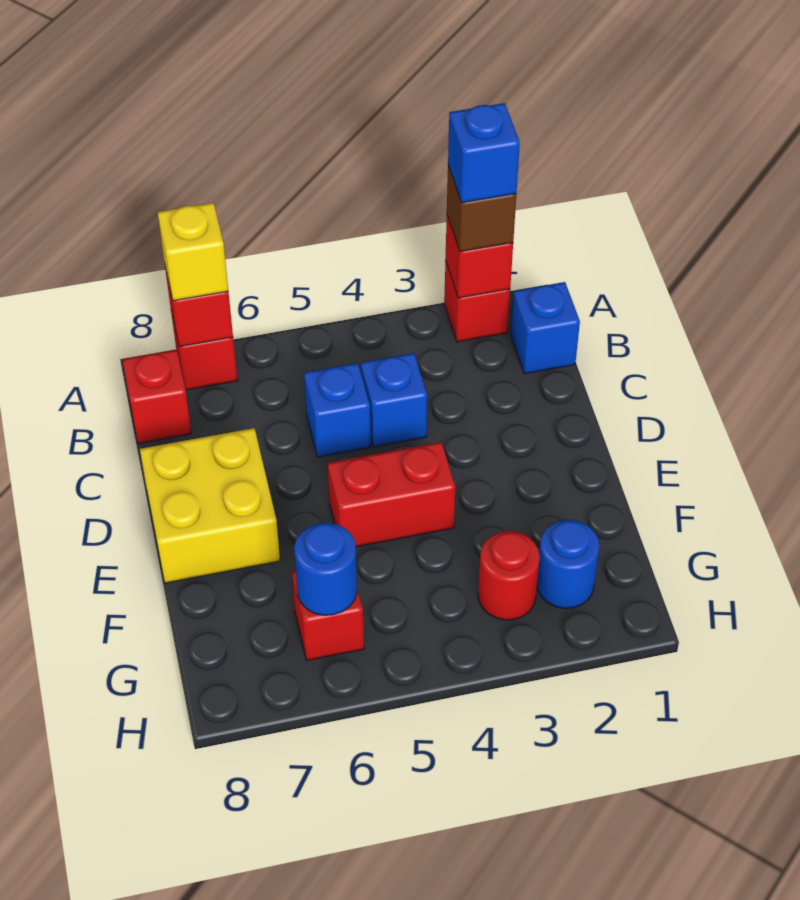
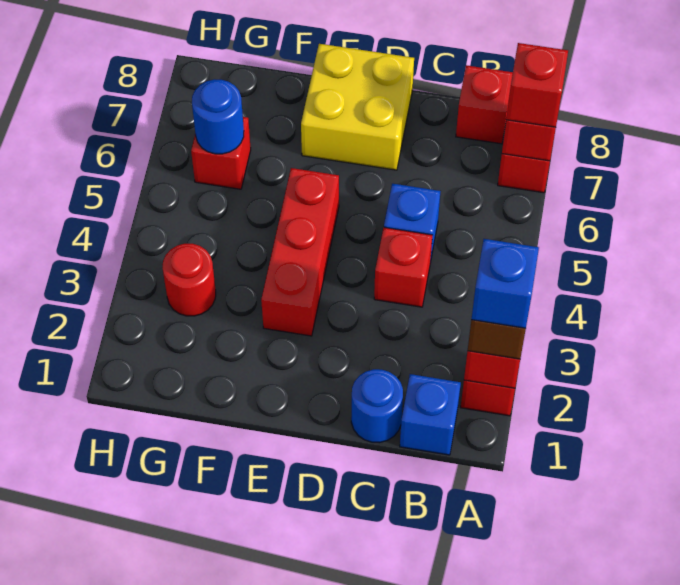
yellow 1x1 brick [158,203,228,301] -> red 1x1 brick [506,43,568,127]
blue 1x1 brick [361,353,427,447] -> red 1x1 brick [374,227,433,307]
red 1x2 brick [328,442,455,547] -> red 1x3 brick [261,168,339,336]
blue 1x1 round brick [537,520,599,608] -> blue 1x1 round brick moved to [351,369,403,443]

